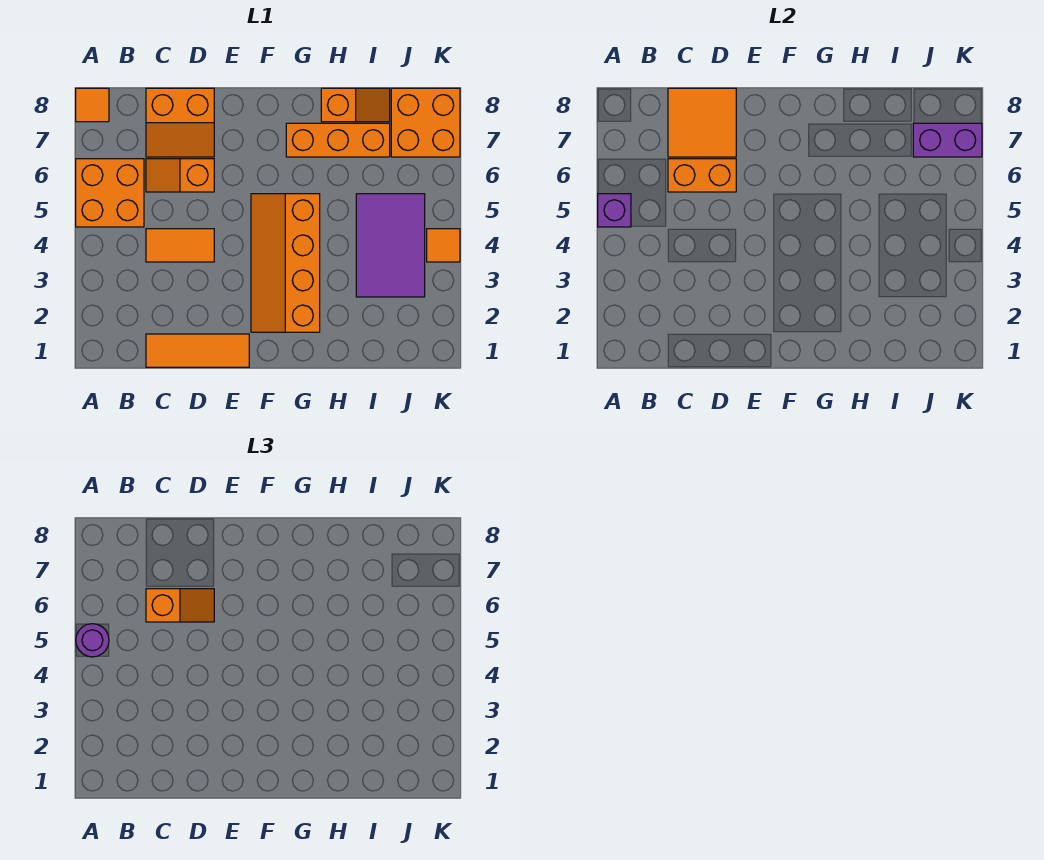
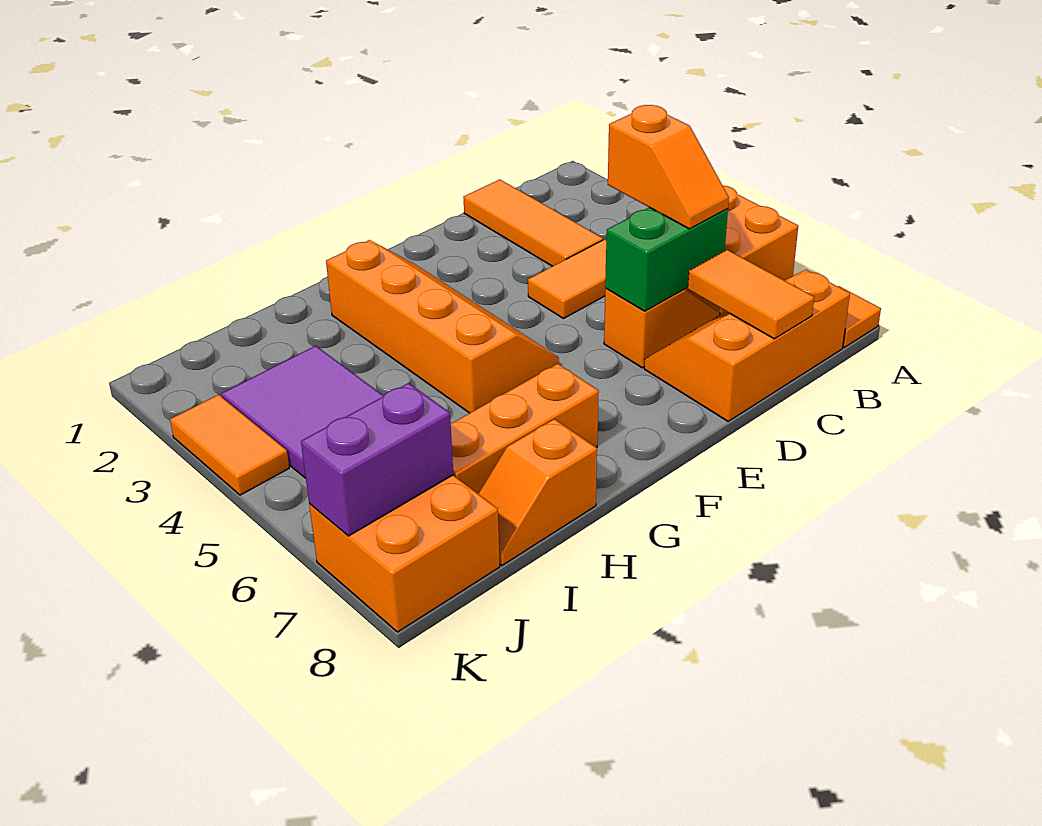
purple 1x1 brick [598,194,631,227] -> none
purple 1x1 round brick [76,624,109,657] -> none
orange 1x3 tile [146,334,249,367] -> orange 1x3 tile turned to [463,179,603,266]
orange 1x2 brick [668,159,736,192] -> green 1x2 brick [605,207,728,311]
orange 1x2 slope [146,589,214,622] -> orange 1x2 slope turned to [608,105,729,229]
orange 2x2 slope [146,88,214,157] -> orange 2x3 slope [644,270,850,421]
orange 2x2 tile [668,88,736,157] -> orange 1x2 tile [688,250,814,339]
orange 1x1 tile [427,229,460,262] -> orange 1x2 tile [170,395,289,495]

